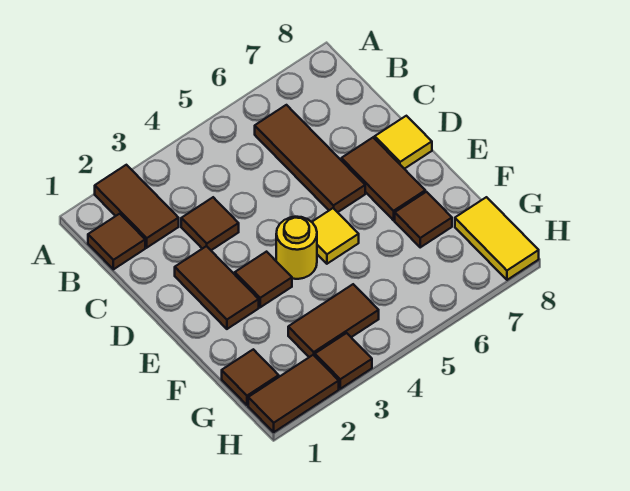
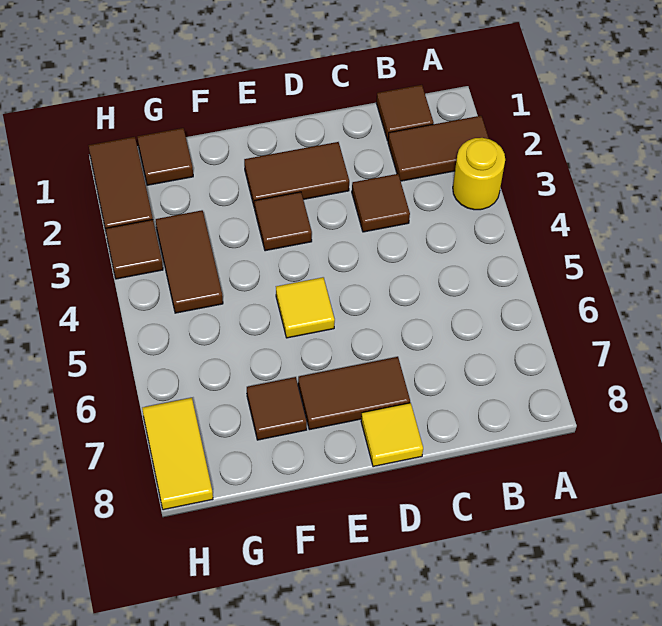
brown 1x3 tile [255,105,365,212] -> none
yellow 1x1 round brick [276,217,317,279] -> yellow 1x1 round brick moved to [453,138,505,210]
yellow 1x2 tile [455,197,539,280] -> yellow 1x2 tile turned to [142,398,213,510]

